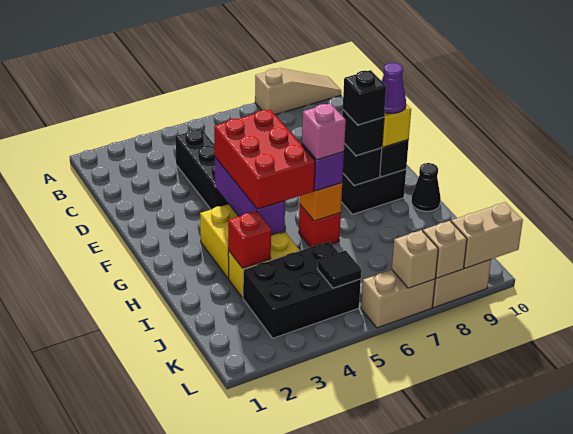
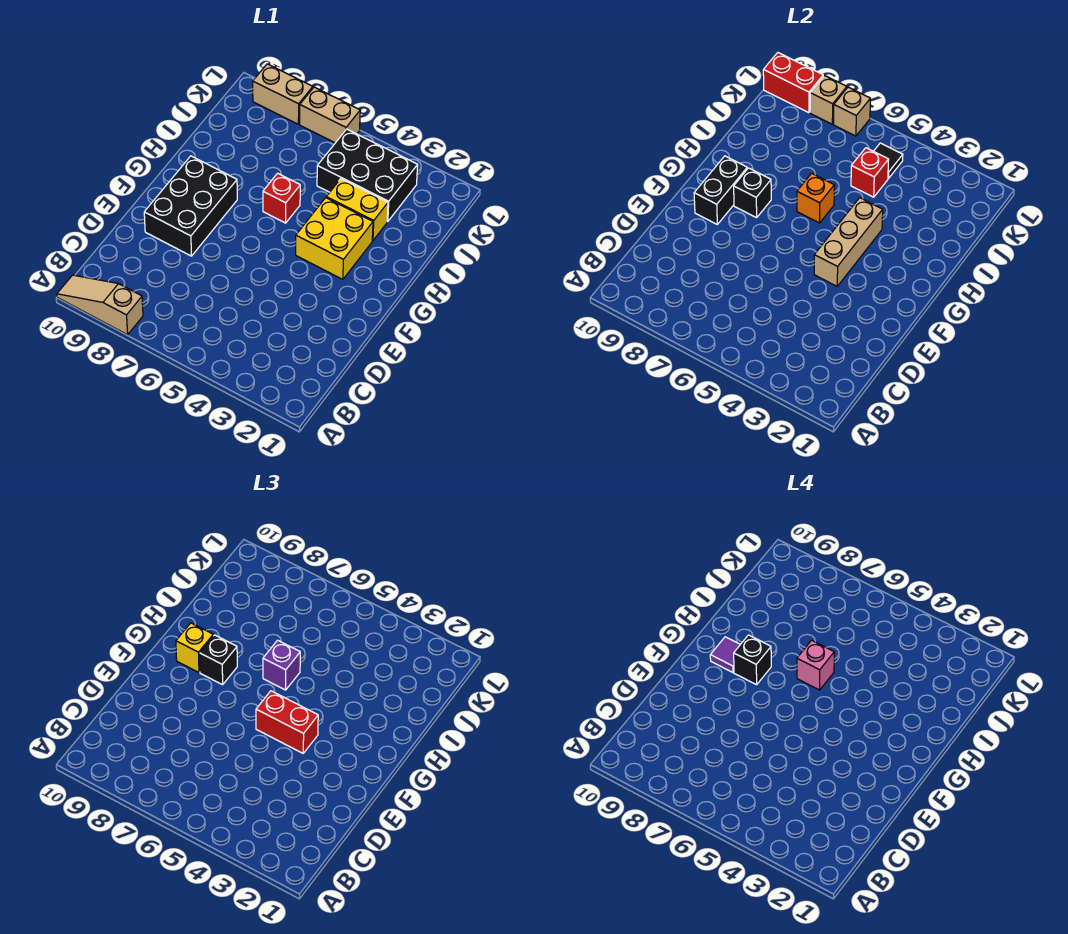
black 1x3 brick [175,129,229,209] -> none
purple 1x3 brick [215,157,285,235] -> tan 1x3 brick [814,198,883,286]
red 2x3 brick [214,110,315,209] -> red 1x2 brick [256,691,318,753]
purple 1x1 cone [382,63,406,113] -> purple 1x1 tile [710,637,740,672]
black 1x1 cone [411,163,441,211] -> none
red 1x1 brick [228,211,271,268] -> red 1x1 brick moved to [851,148,889,197]
tan 1x2 brick [451,202,523,268] -> red 1x2 brick [763,53,823,113]

